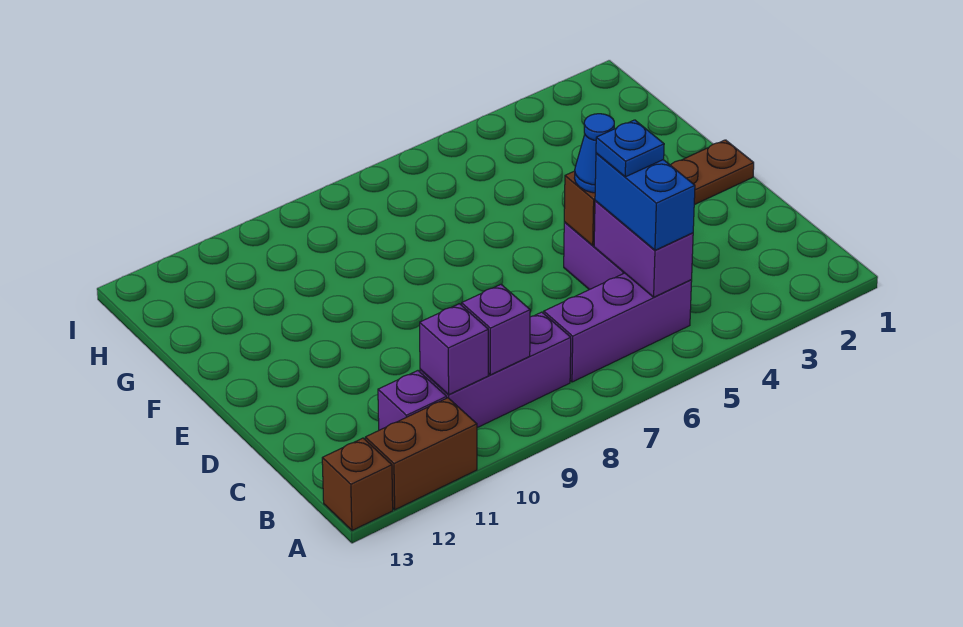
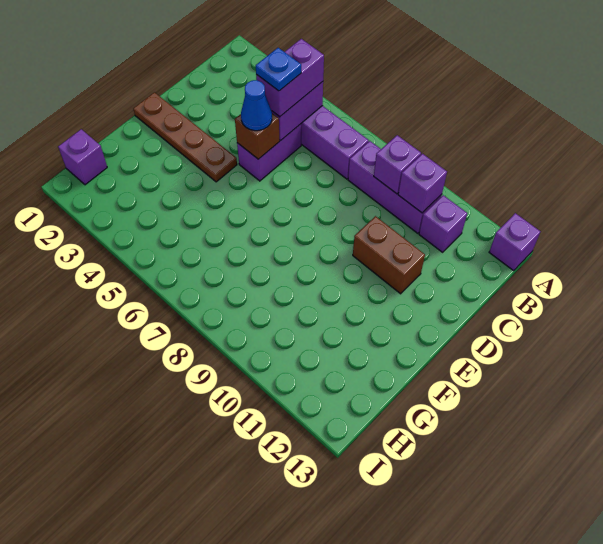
brown 1x2 brick [365,398,477,510] -> brown 1x2 brick moved to [353,216,425,294]
brown 1x1 brick [322,438,393,530] -> purple 1x1 brick [489,213,541,271]
blue 1x2 brick [595,153,695,250] -> purple 1x2 brick [256,39,324,117]
none -> purple 1x1 brick [58,129,107,185]

